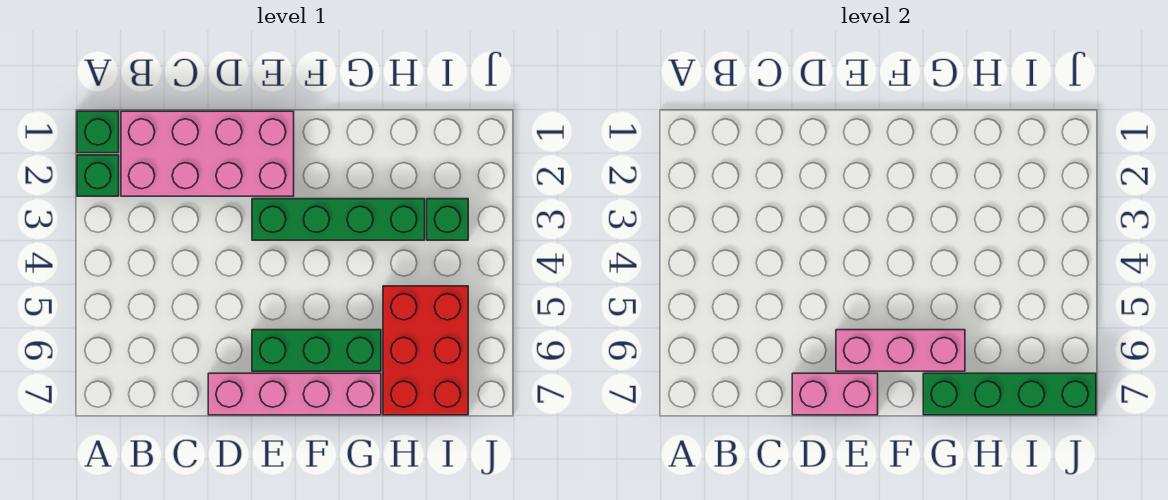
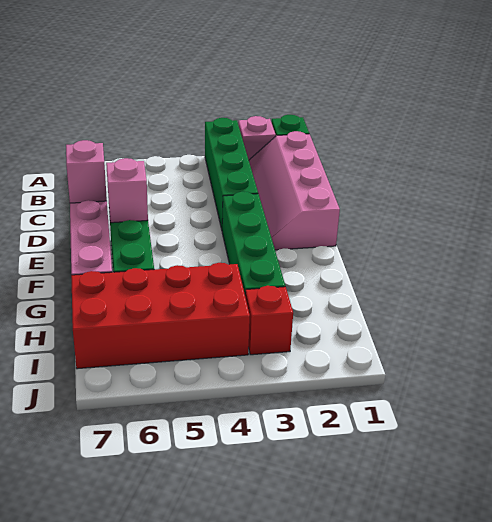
green 1x1 brick [77,155,119,196] -> pink 1x1 brick [238,116,276,160]
pink 2x4 brick [121,111,294,196] -> pink 2x4 slope [249,131,340,250]
pink 1x2 brick [792,373,878,415] -> pink 1x1 brick [66,140,107,203]
pink 1x3 brick [836,330,965,371] -> pink 1x1 brick [106,158,148,223]
green 1x4 brick [923,373,1096,415] -> green 1x4 brick moved to [205,118,258,229]
red 2x3 brick [383,286,468,415] -> red 2x4 brick [71,263,250,369]
green 1x1 brick [427,199,468,240] -> red 1x1 brick [245,286,293,355]

